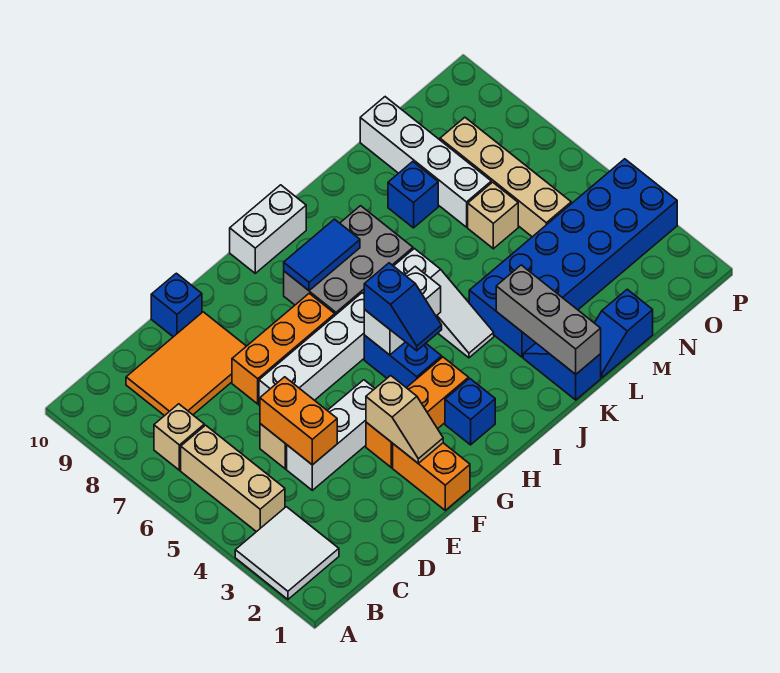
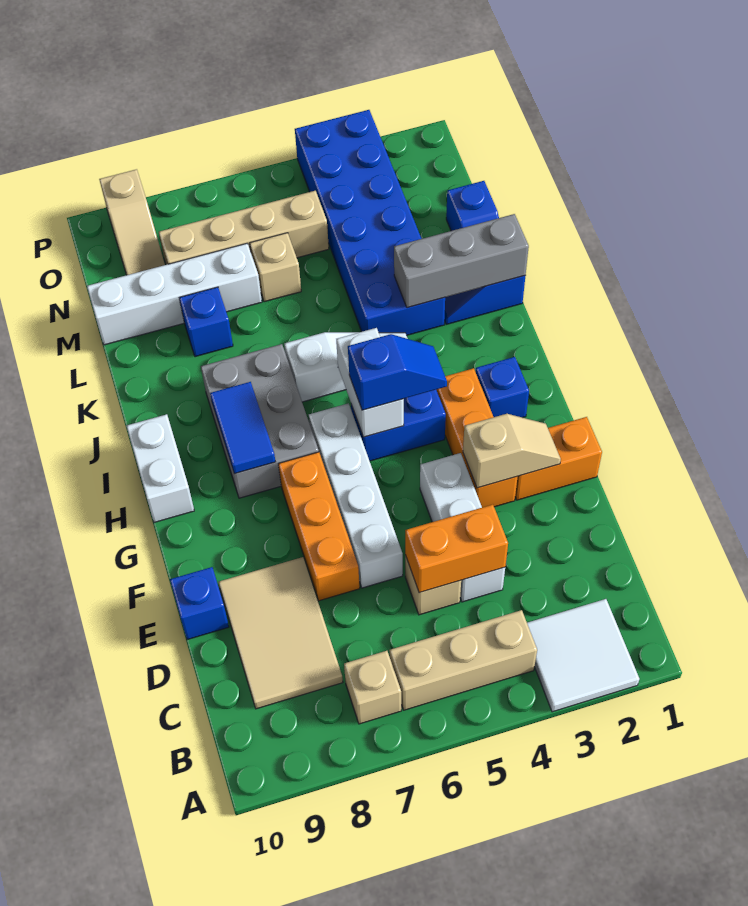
orange 2x3 tile [126,312,246,416] -> tan 2x3 tile [218,557,343,709]
none -> tan 1x3 slope [99,169,165,275]

